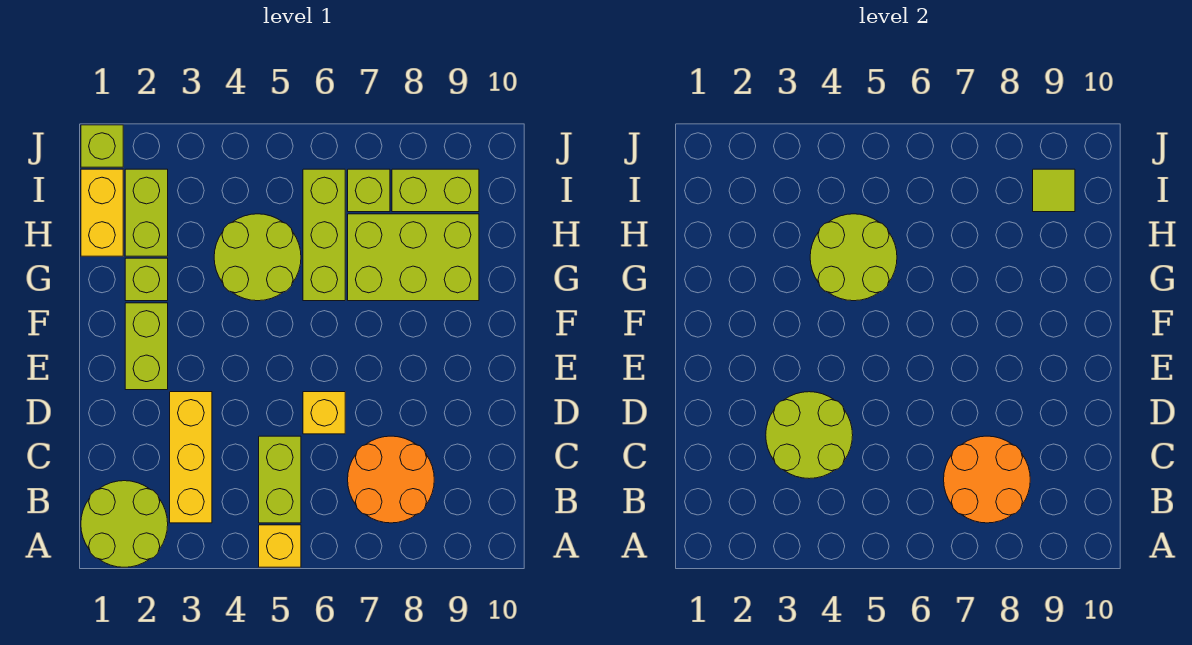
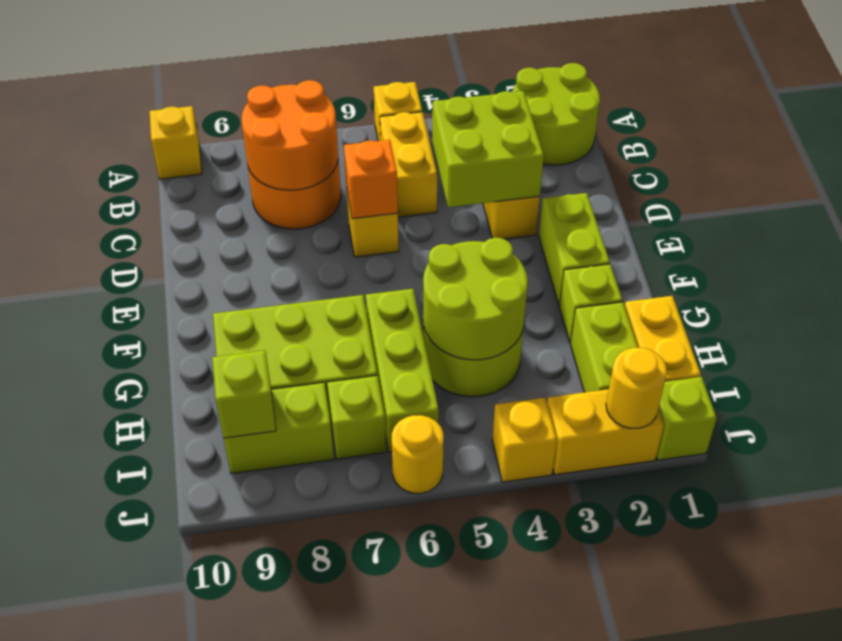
none -> yellow 1x1 brick [150,106,202,179]
lime 1x2 brick [259,436,301,523] -> yellow 1x2 brick [380,112,437,217]
lime 2x2 round brick [766,392,853,479] -> lime 2x2 brick [432,91,544,207]
none -> orange 1x1 brick [344,140,398,219]
lime 1x1 tile [1033,169,1075,212] -> lime 1x1 brick [212,350,276,438]
none -> yellow 1x2 brick [547,389,664,475]
none -> yellow 1x1 round brick [606,348,667,428]
none -> yellow 1x1 brick [492,398,557,482]
none -> yellow 1x1 round brick [392,415,444,493]

